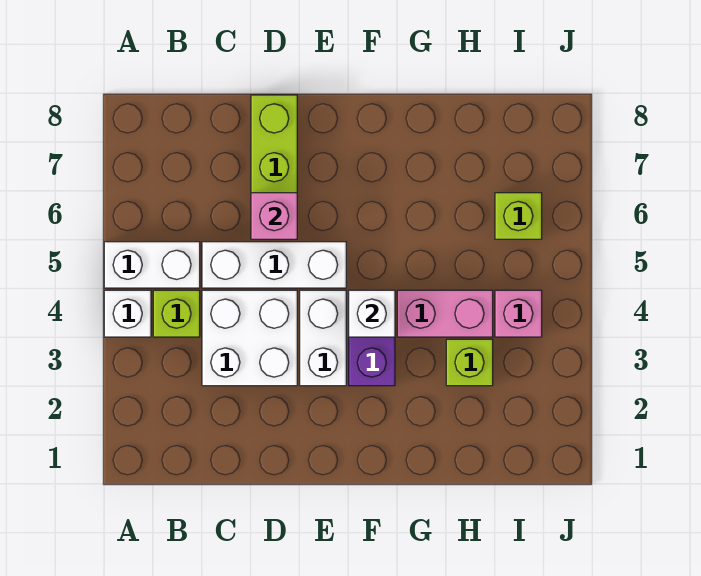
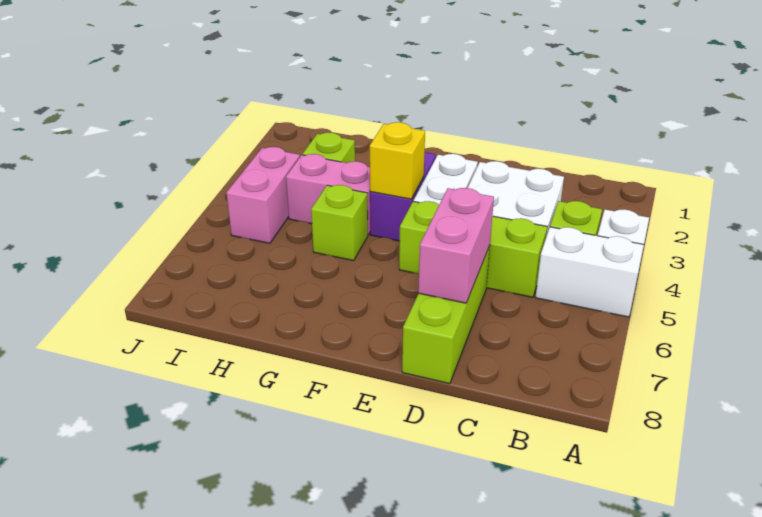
white 1x3 brick [202,242,346,288] -> lime 1x3 brick [399,201,547,297]
pink 1x1 brick [251,193,297,239] -> pink 1x2 brick [418,188,494,303]
white 1x1 brick [349,290,395,337] -> yellow 1x1 brick [370,122,425,199]
pink 1x1 brick [495,290,542,337] -> pink 1x2 brick [227,147,300,243]
lime 1x1 brick [495,193,542,239] -> lime 1x1 brick moved to [311,185,368,261]

